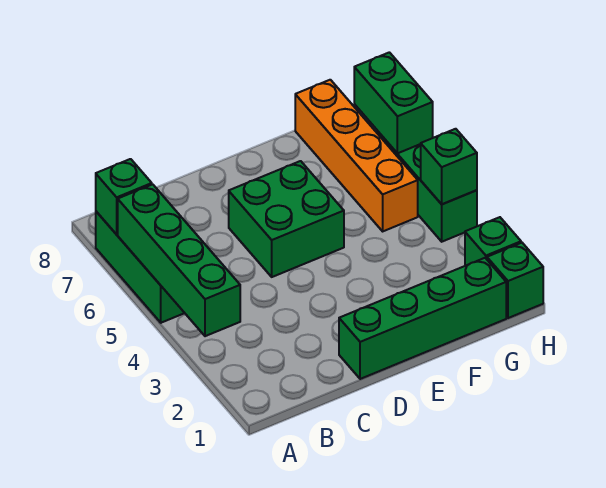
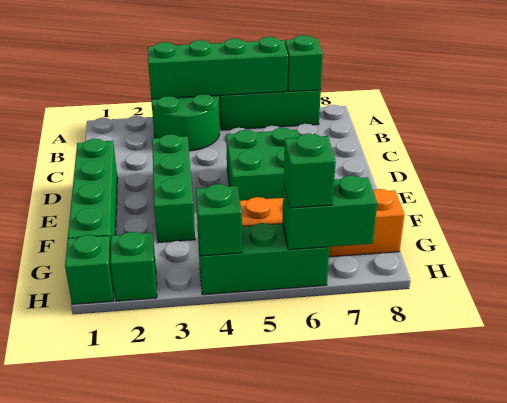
none -> green 2x2 round brick [151,94,220,151]
none -> green 1x3 brick [152,134,195,242]
none -> green 1x1 brick [284,133,336,208]

